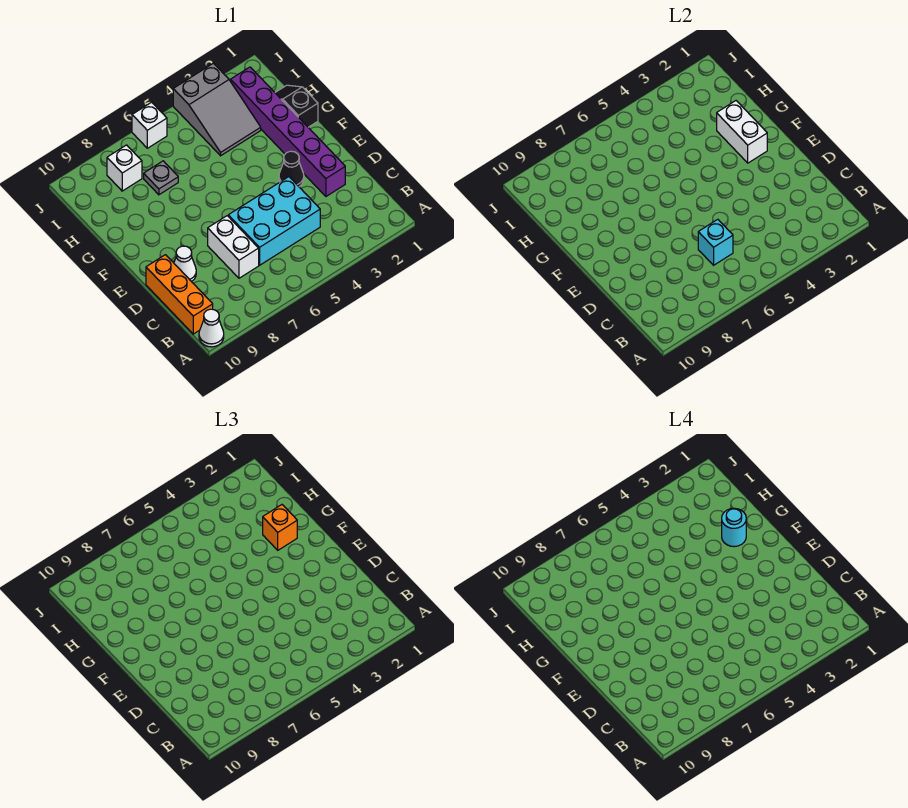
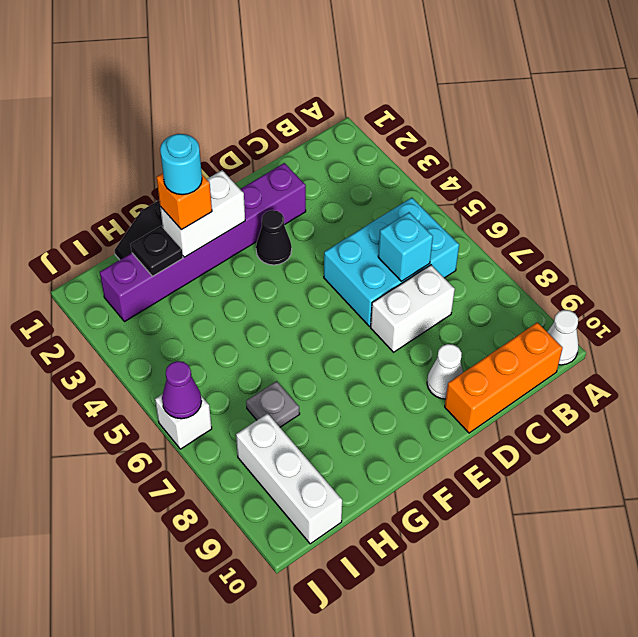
cyan 2x3 brick [228,177,320,265] -> cyan 2x3 brick turned to [324,198,459,326]
none -> black 1x1 plate [131,226,183,277]
grey 2x3 slope [173,63,261,156] -> none
white 1x1 brick [107,145,142,191] -> white 1x3 brick [236,413,342,544]
none -> purple 1x1 cone [162,361,202,419]

